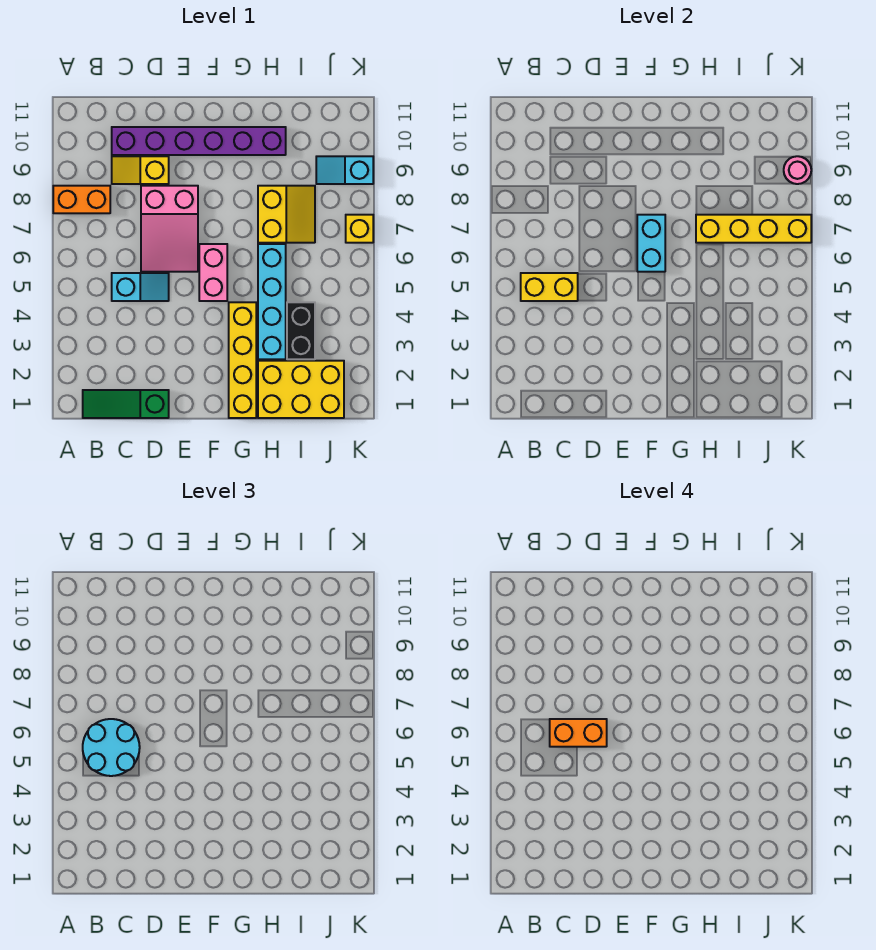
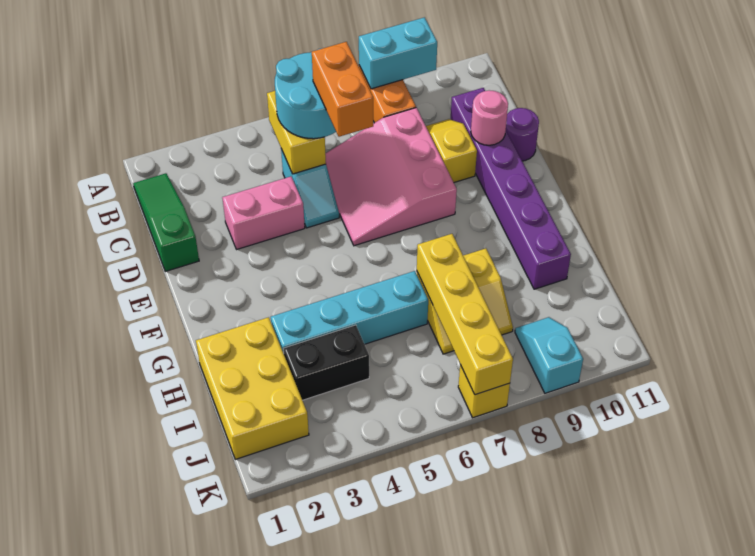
pink 2x3 slope [141,186,198,272] -> pink 3x3 slope [325,108,457,246]
none -> purple 1x1 round brick [506,108,539,161]
pink 1x2 brick [199,244,227,301] -> pink 1x2 brick moved to [222,177,305,249]
cyan 1x2 brick [637,215,665,272] -> cyan 1x2 brick moved to [359,17,437,89]
yellow 1x4 brick [229,302,256,418] -> none
pink 1x1 round brick [784,156,811,184] -> pink 1x1 round brick moved to [471,90,508,145]

